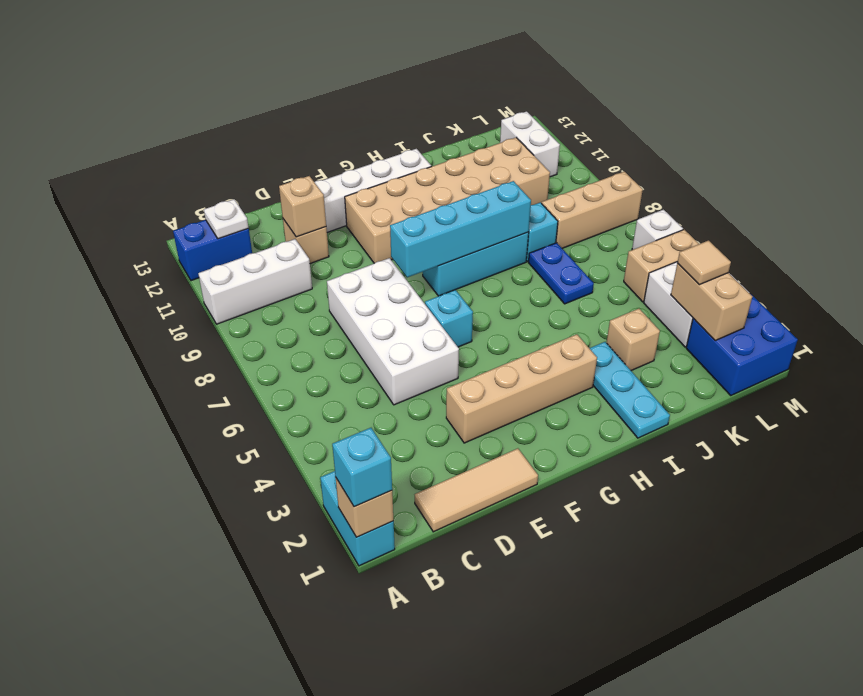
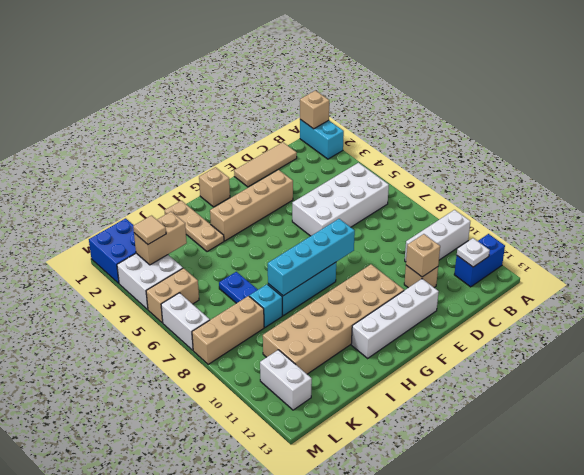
cyan 1x1 brick [332,428,392,507] -> none
white 2x4 brick [327,258,459,405] -> white 2x4 brick turned to [292,163,389,236]
cyan 1x1 brick [425,290,473,347] -> none
cyan 1x3 plate [590,342,670,438] -> tan 1x3 plate [165,201,224,252]
tan 1x1 brick [606,309,660,371] -> tan 1x1 brick moved to [199,167,230,207]
tan 1x2 brick [671,263,752,340] -> tan 1x2 brick turned to [134,212,187,265]
white 1x1 brick [632,210,683,250] -> white 1x2 brick [161,293,210,350]

